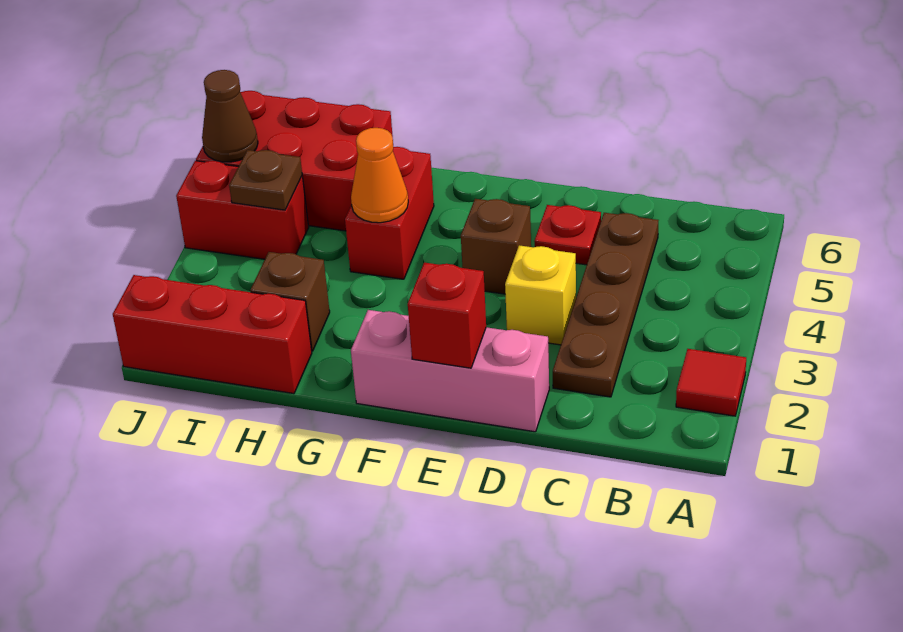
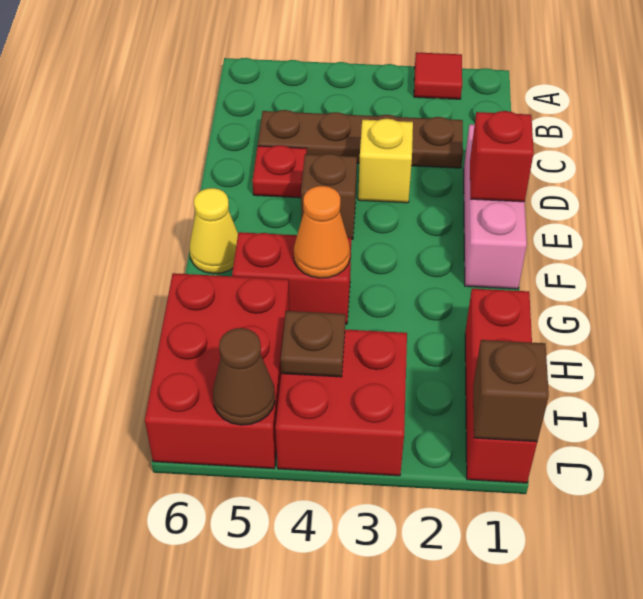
none -> yellow 1x1 cone [190,188,238,274]
brown 1x1 brick [250,252,330,351] -> brown 1x1 brick moved to [473,340,549,442]
red 1x2 brick [176,161,309,259] -> red 2x2 brick [275,329,407,476]

